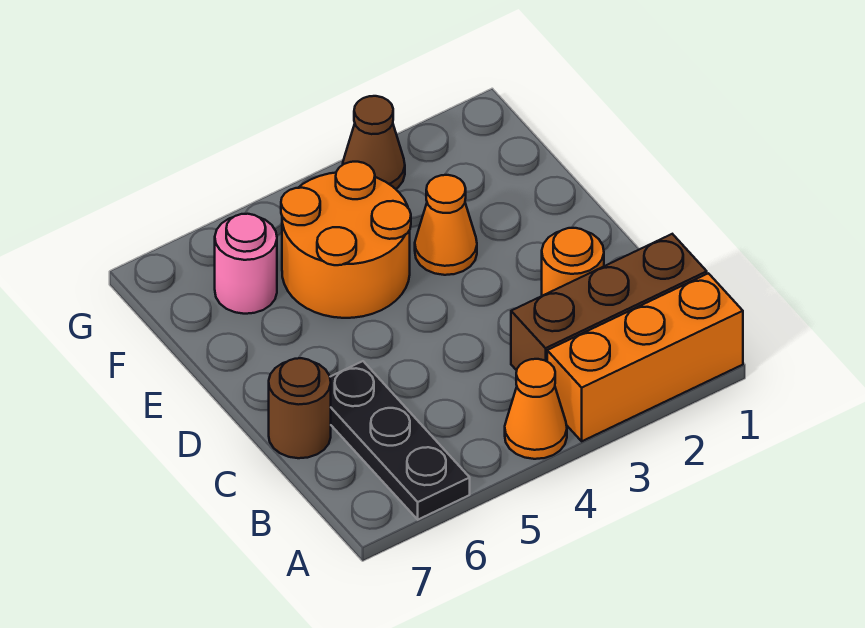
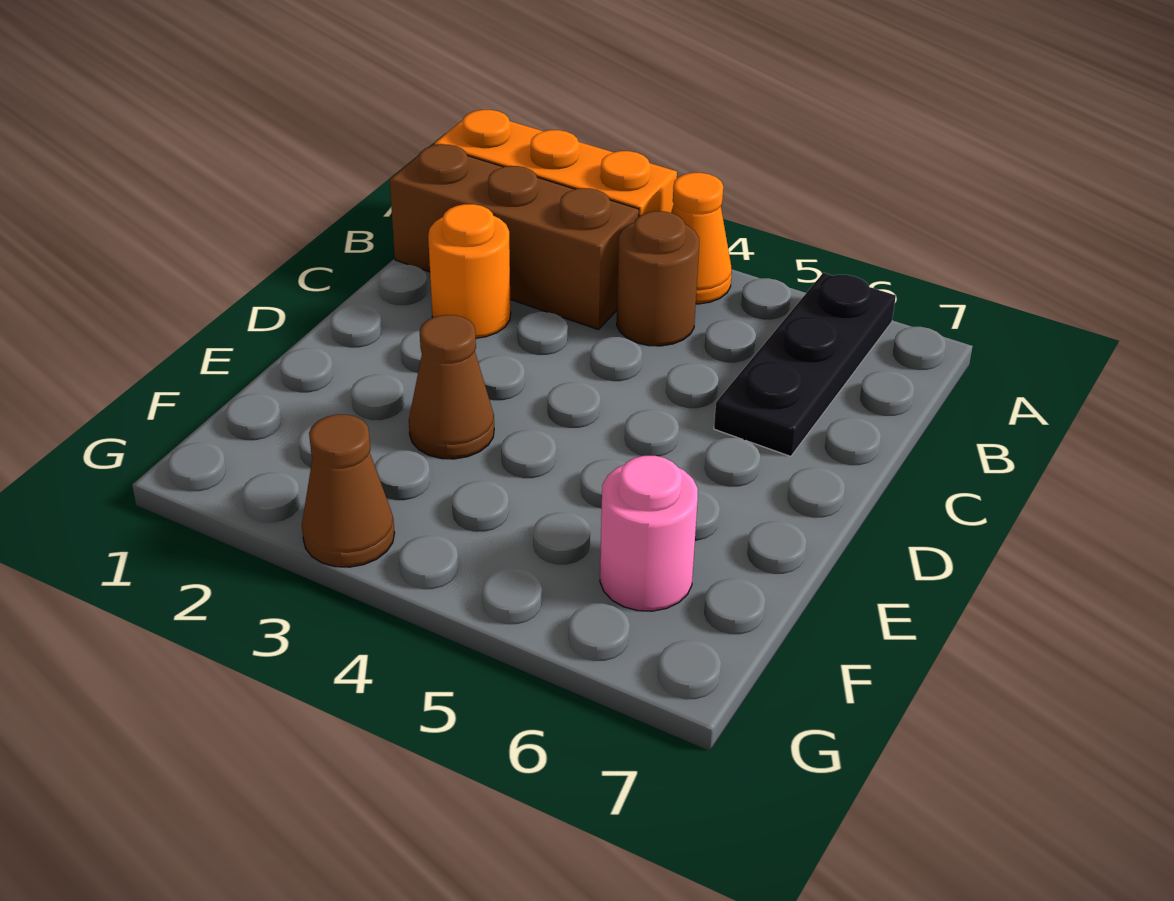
brown 1x1 round brick [269,358,331,458] -> brown 1x1 round brick moved to [617,211,699,346]
orange 1x1 cone [415,175,477,275] -> brown 1x1 cone [409,315,494,459]
orange 2x2 round brick [281,162,411,318] -> none

